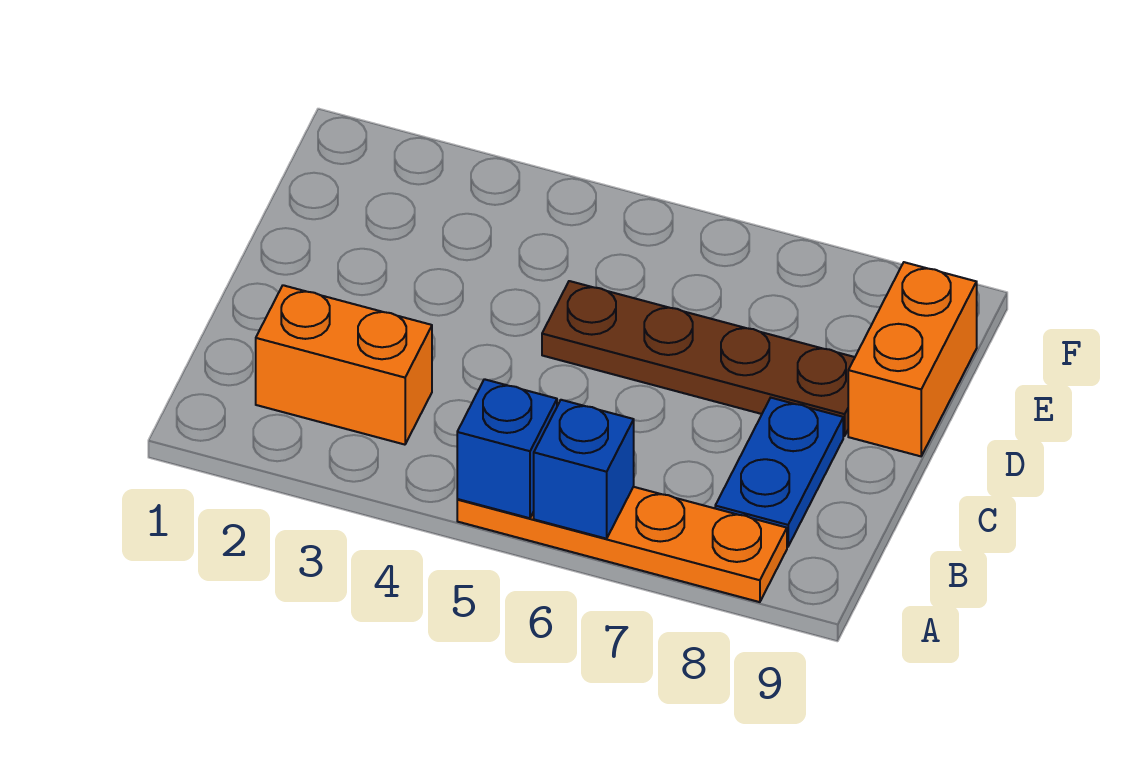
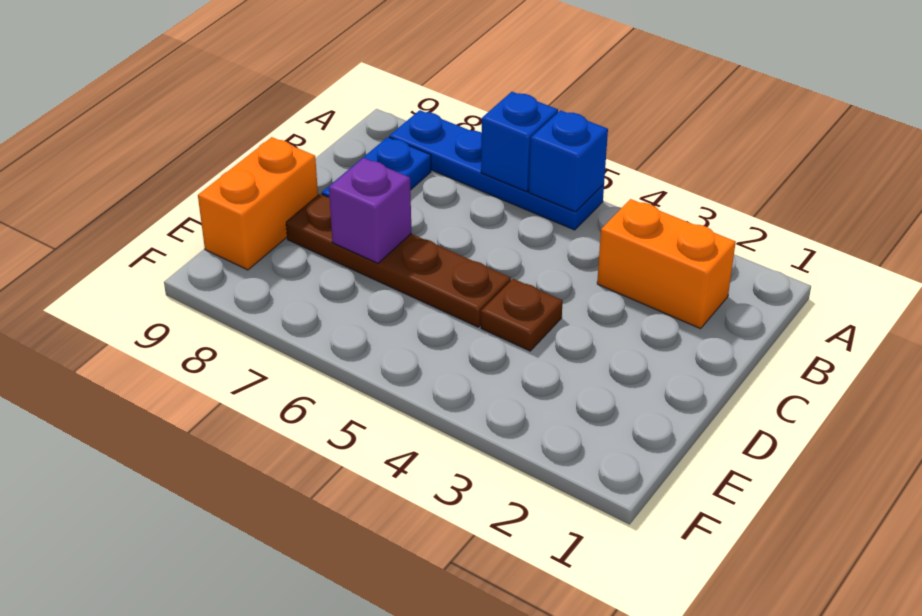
orange 1x4 plate [457,487,787,602] -> blue 1x4 plate [389,110,604,230]
none -> brown 1x1 plate [481,279,563,351]
none -> purple 1x1 brick [329,158,412,263]

